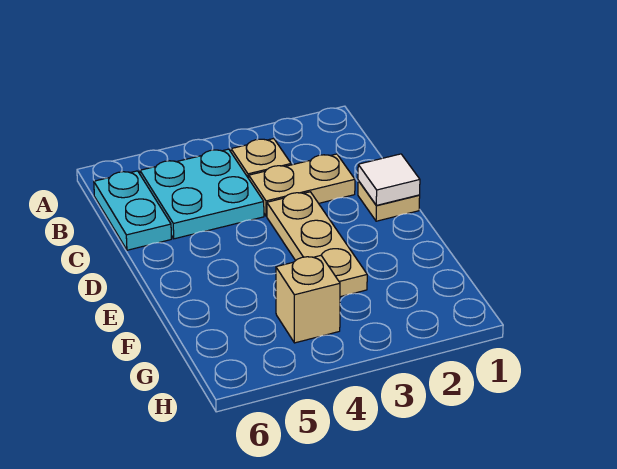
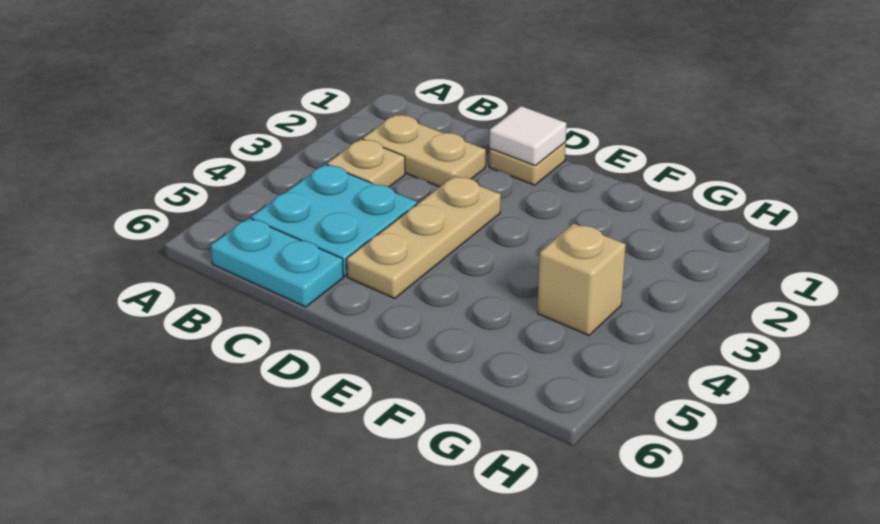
tan 1x2 plate [249,154,355,216] -> tan 1x2 plate turned to [363,115,486,187]
tan 1x3 plate [267,192,367,297] -> tan 1x3 plate turned to [347,176,501,298]

